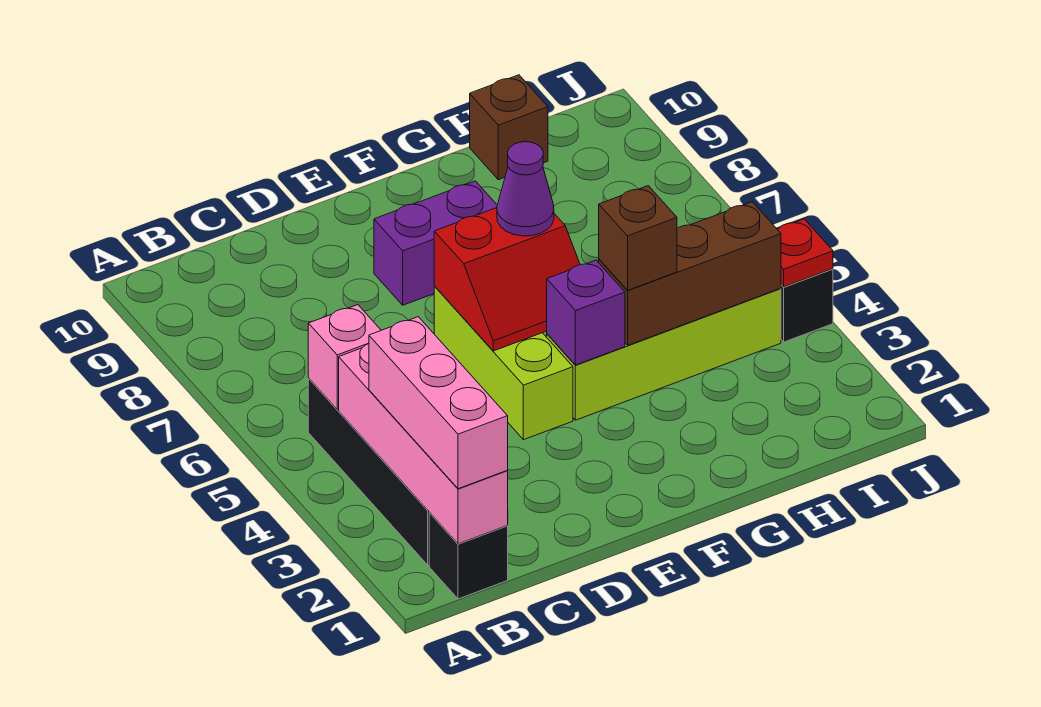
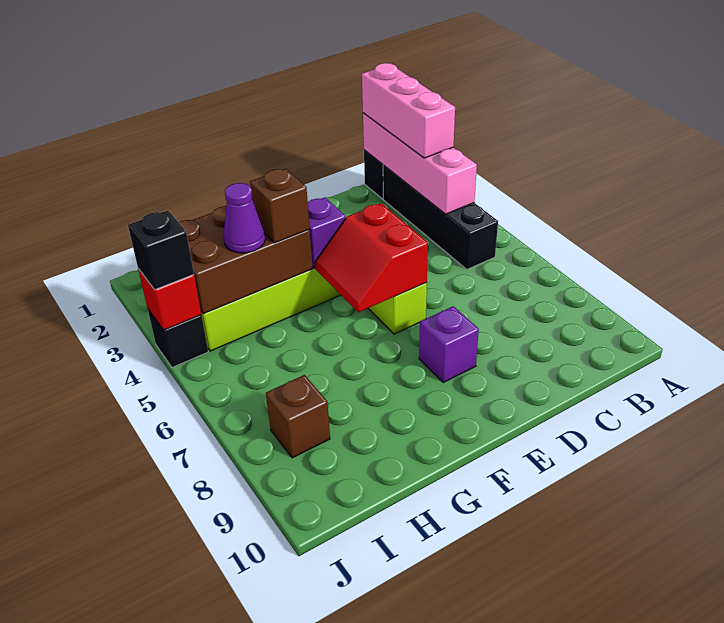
pink 1x1 brick [308,305,381,409] -> none
red 2x2 slope [434,208,580,351] -> red 2x2 slope turned to [315,203,428,312]
purple 1x2 brick [374,181,497,305] -> purple 1x1 brick [419,306,479,383]
purple 1x1 cone [497,142,554,236] -> purple 1x1 cone moved to [224,183,265,253]
brown 1x3 brick [599,202,781,345] -> brown 2x3 brick [179,206,313,314]
brown 1x1 brick [470,75,548,180] -> brown 1x1 brick moved to [266,375,330,458]
red 1x1 plate [777,219,833,287] -> red 1x1 brick [138,269,201,330]
none -> black 1x1 brick [128,211,194,290]

